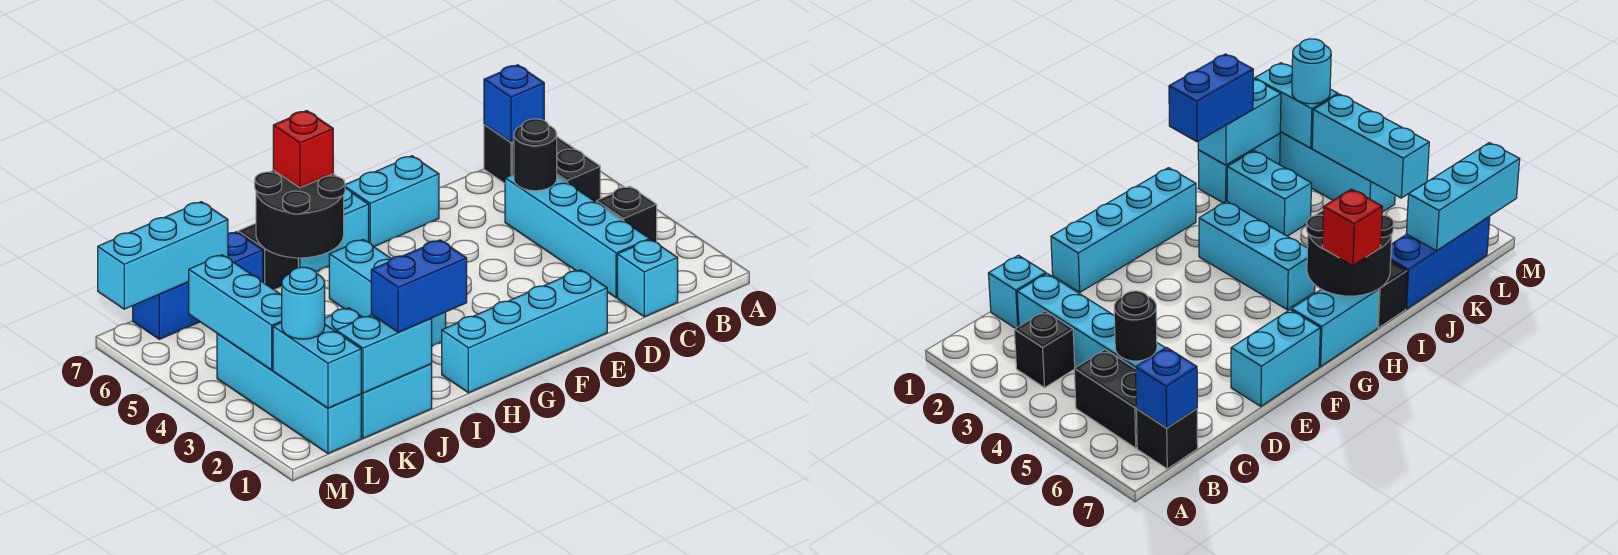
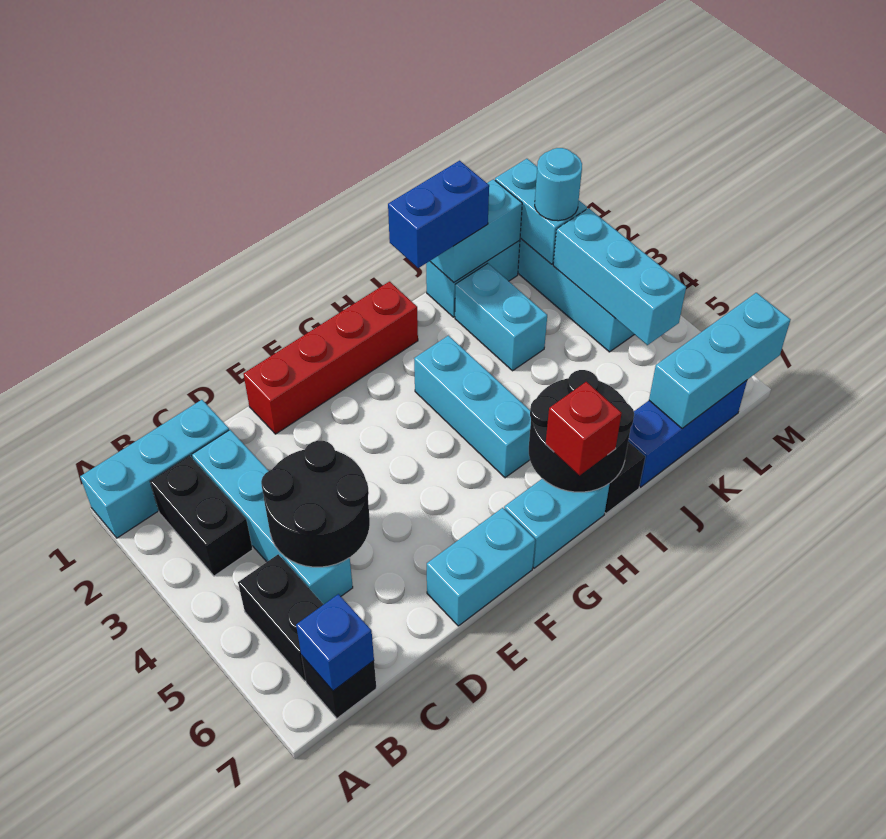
black 1x1 brick [596,186,657,242] -> black 1x2 brick [150,456,253,576]
cyan 1x1 brick [617,240,678,317] -> cyan 1x3 brick [80,400,229,538]
black 1x1 round brick [514,119,557,191] -> black 2x2 round brick [261,441,370,567]
cyan 1x4 brick [442,270,607,393] -> red 1x4 brick [243,282,418,434]

